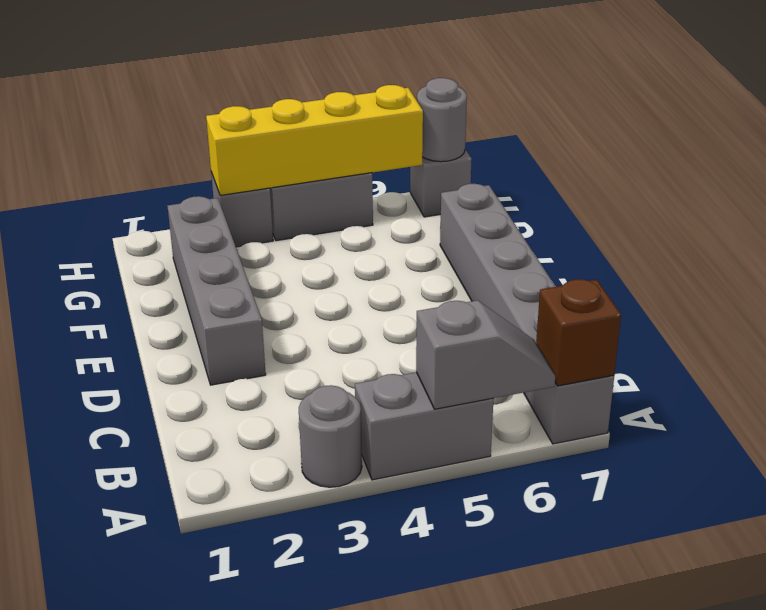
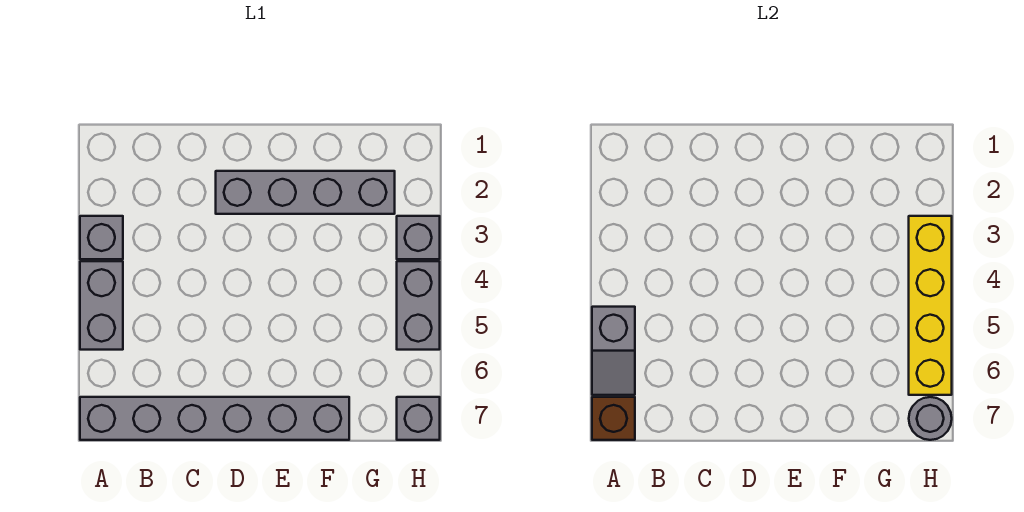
grey 1x1 round brick [299,385,362,487] -> grey 1x1 brick [80,216,123,259]

